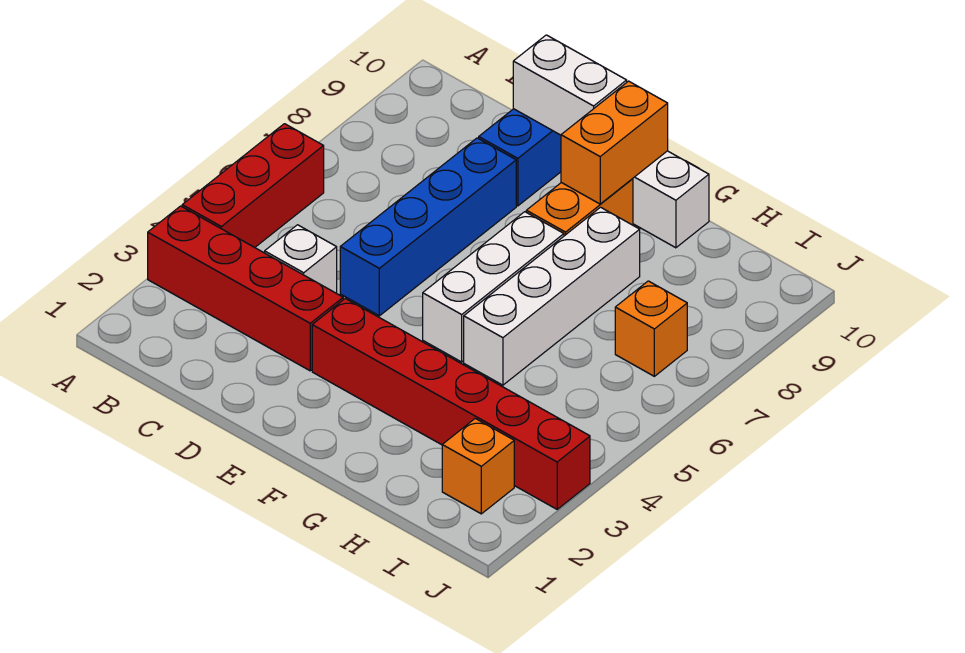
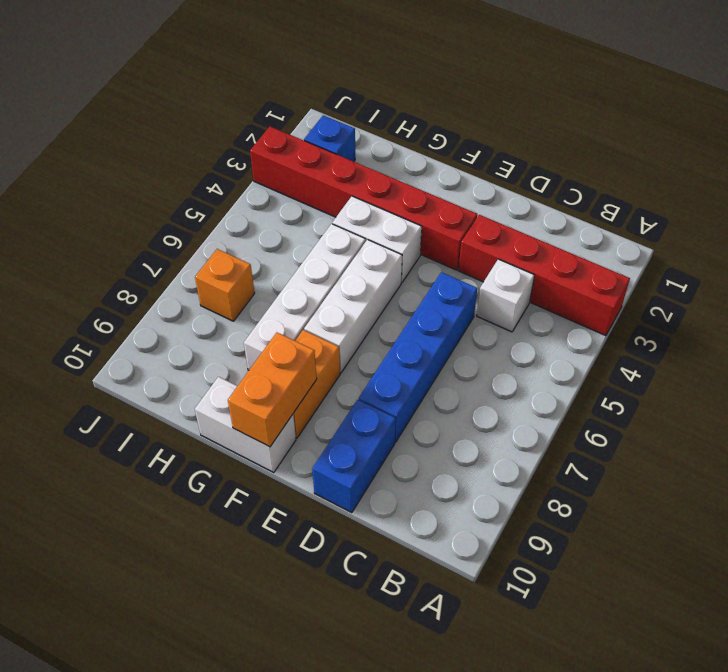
red 1x3 brick [182,124,324,247] -> none
white 1x2 brick [513,35,627,135] -> white 1x2 brick moved to [332,196,422,283]
orange 1x1 brick [442,419,514,514] -> blue 1x1 brick [304,115,355,162]

